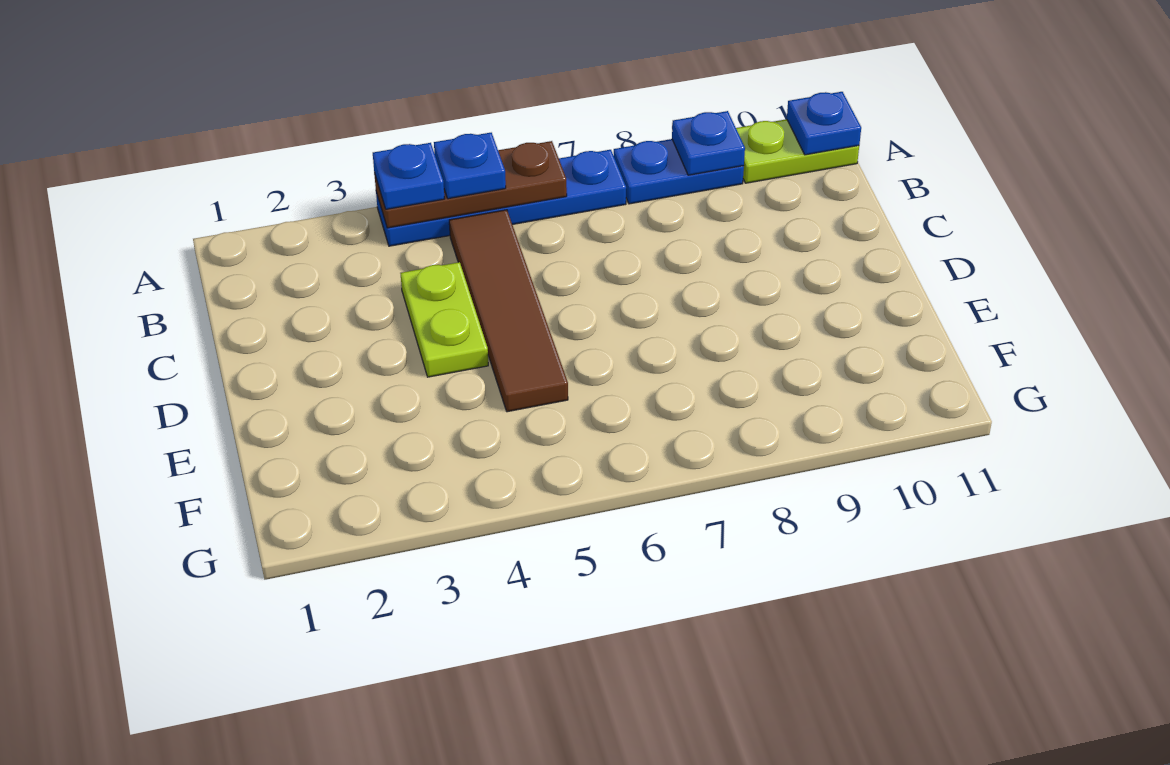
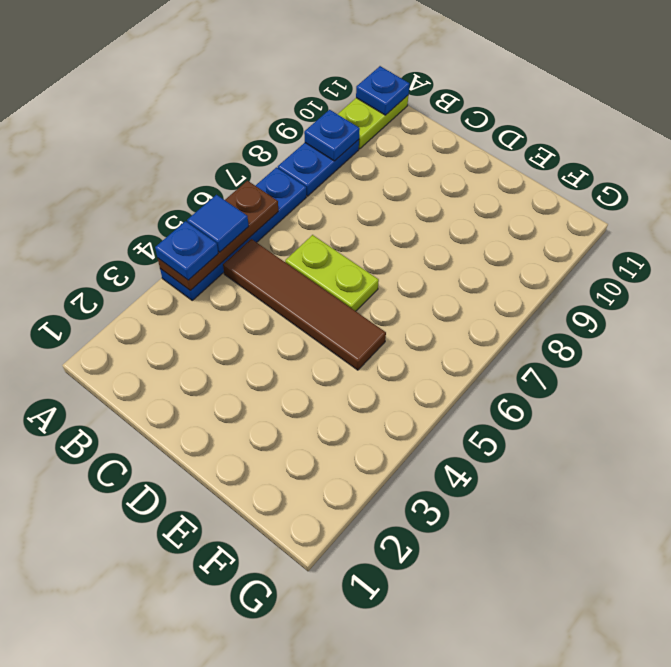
blue 1x1 plate [434,133,506,199] -> blue 1x1 tile [187,195,249,252]
lime 1x2 plate [401,262,488,377] -> lime 1x2 plate moved to [285,235,379,311]

